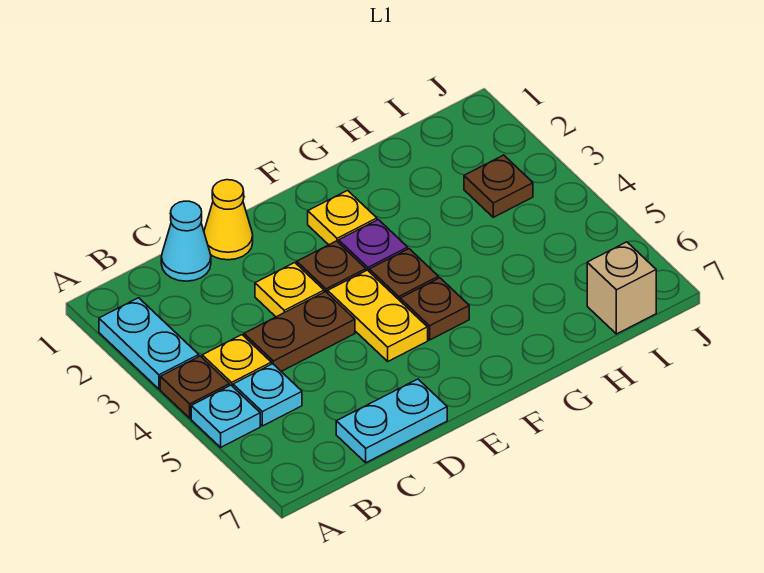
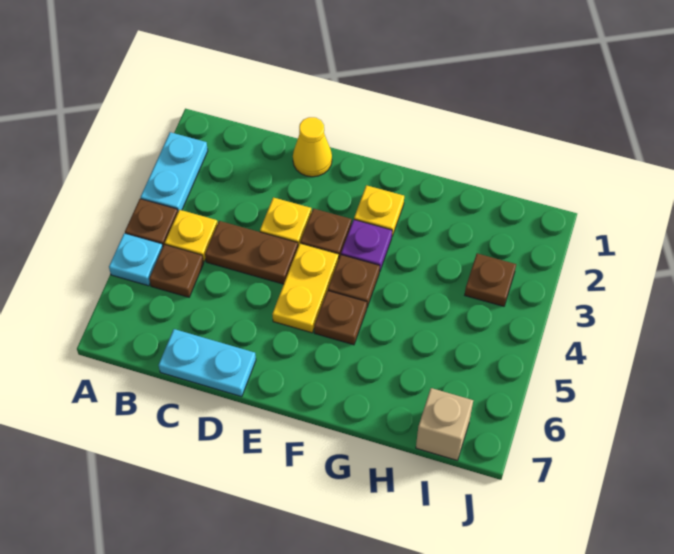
cyan 1x1 plate [233,364,302,426] -> brown 1x1 plate [149,245,204,297]
cyan 1x1 cone [161,201,211,281] -> none

